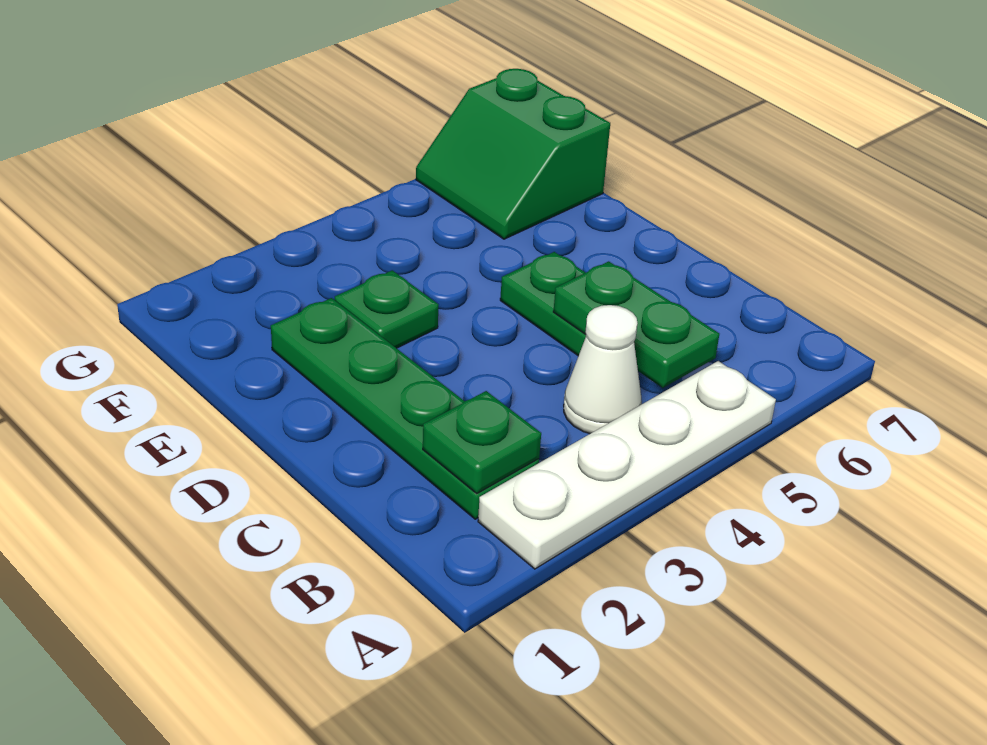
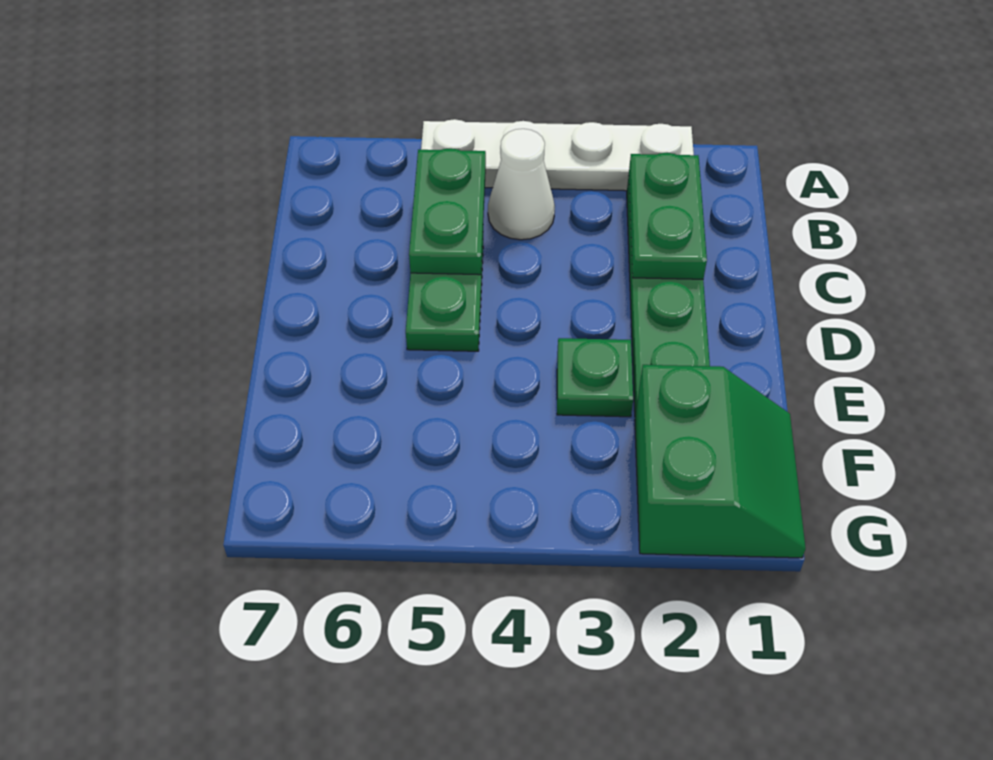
green 1x1 plate [423,391,541,493] -> green 1x2 plate [629,153,707,279]
green 2x2 slope [416,69,610,239] -> green 2x2 slope moved to [635,365,806,558]

